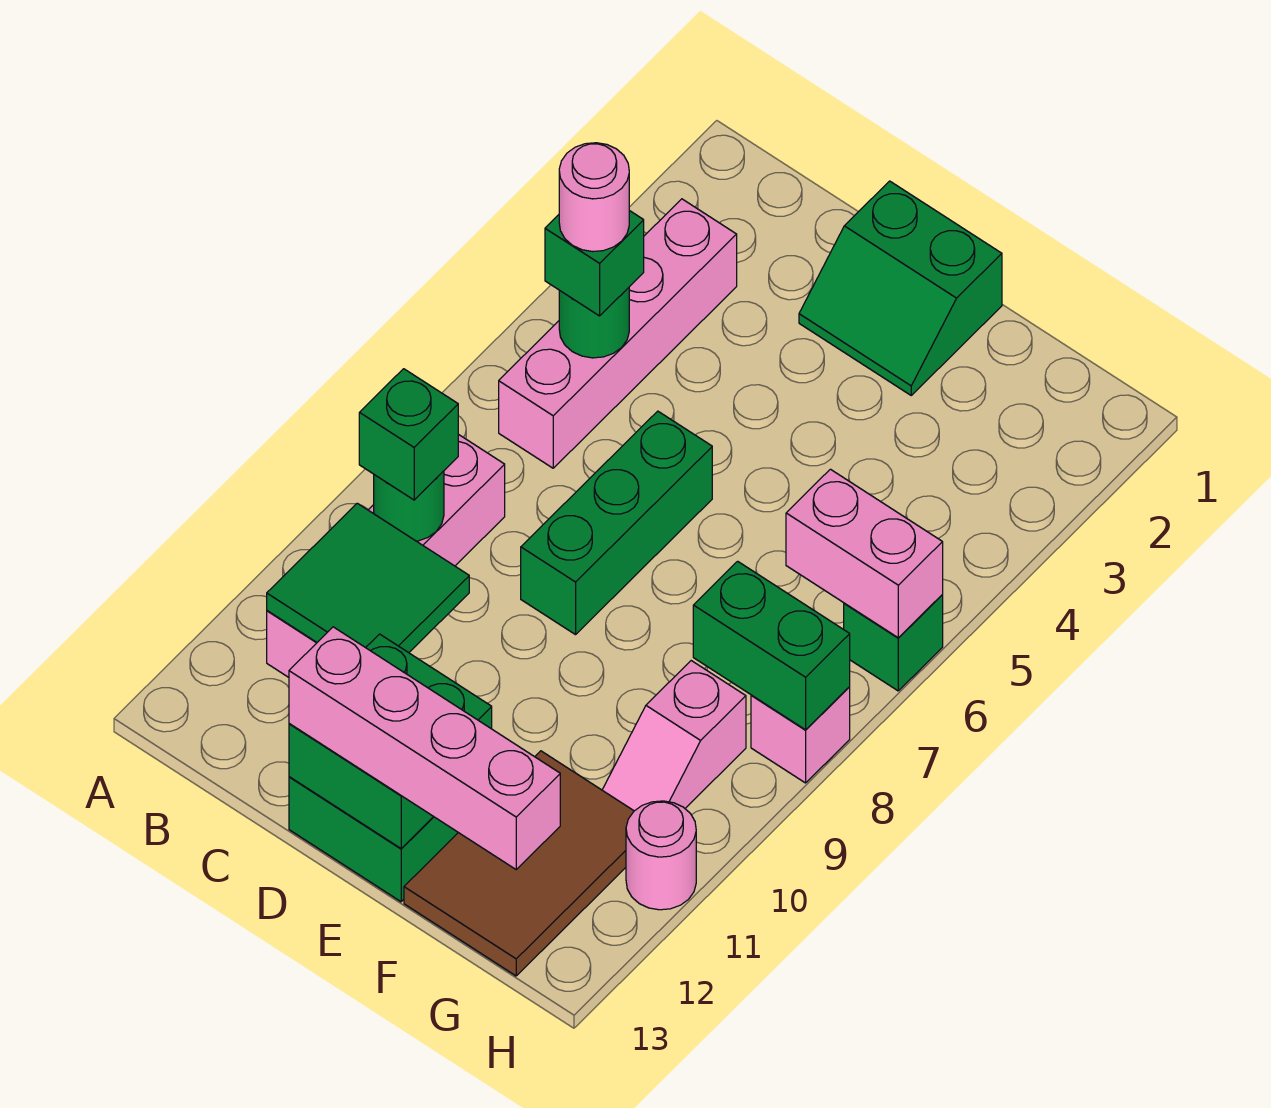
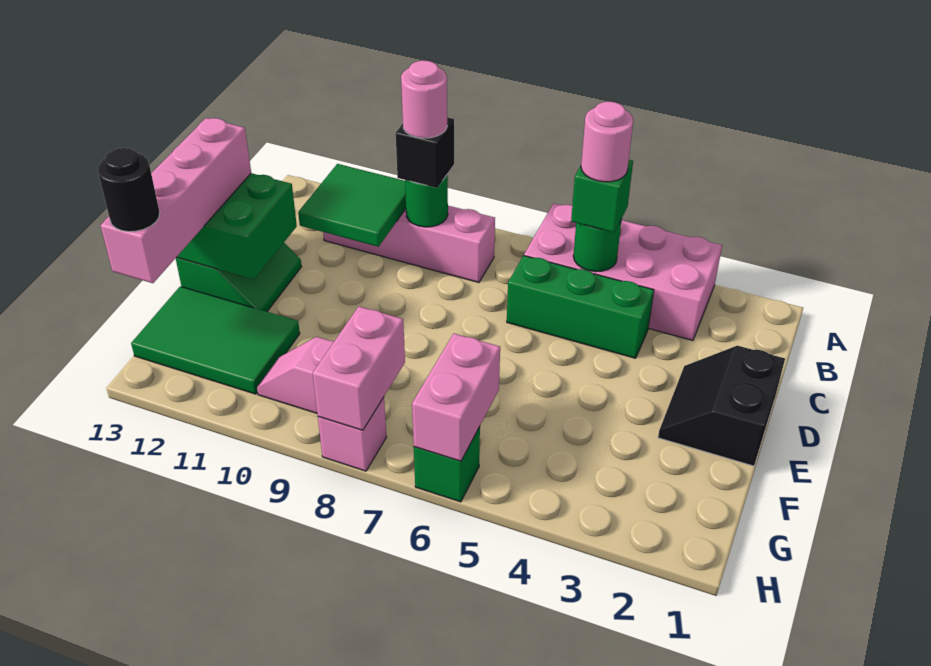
pink 1x4 brick [499,199,737,468] -> pink 2x4 brick [524,203,722,340]
green 1x1 brick [359,369,458,500] -> black 1x1 brick [396,117,454,188]
green 2x2 slope [799,181,1002,395] -> black 2x2 slope [658,346,785,466]
green 1x3 brick [521,411,712,635] -> green 1x3 brick moved to [507,256,654,358]
brown 2x3 tile [404,751,634,976] -> green 2x3 tile [131,286,300,394]
green 1x2 brick [693,561,850,730] -> pink 1x2 brick [313,307,405,430]
none -> black 1x1 round brick [98,148,160,232]
pink 1x1 round brick [626,801,696,910] -> pink 1x1 round brick moved to [401,61,447,138]

